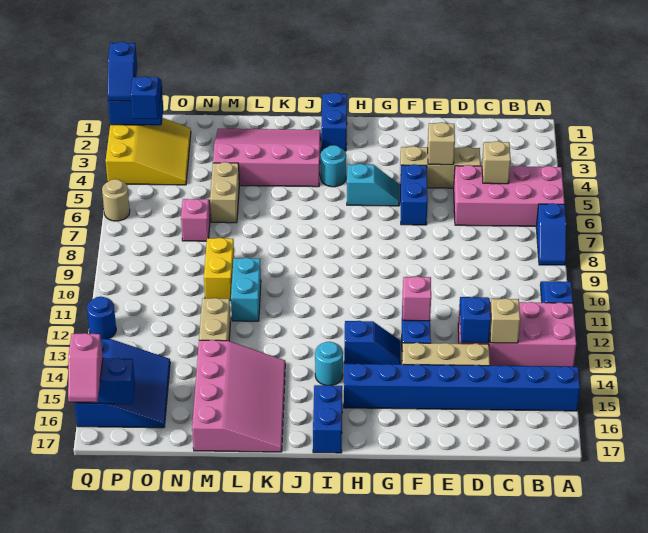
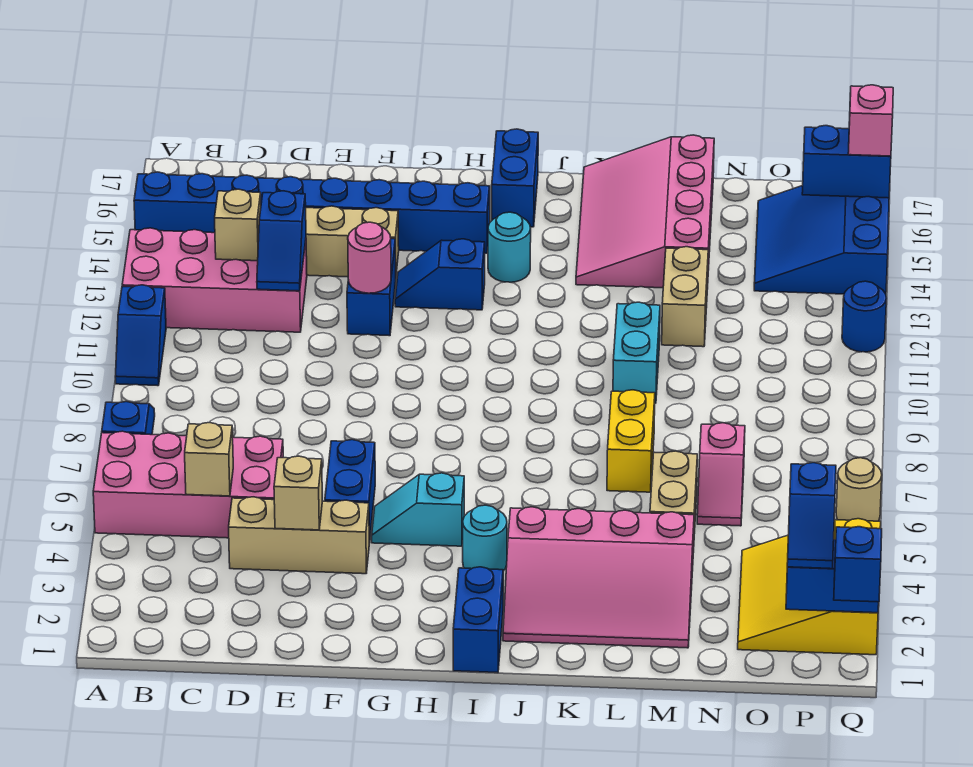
pink 1x1 brick [402,276,431,321] -> pink 1x1 round brick [348,222,391,293]
yellow 1x2 brick [204,238,234,301] -> yellow 1x2 brick moved to [607,390,655,492]

